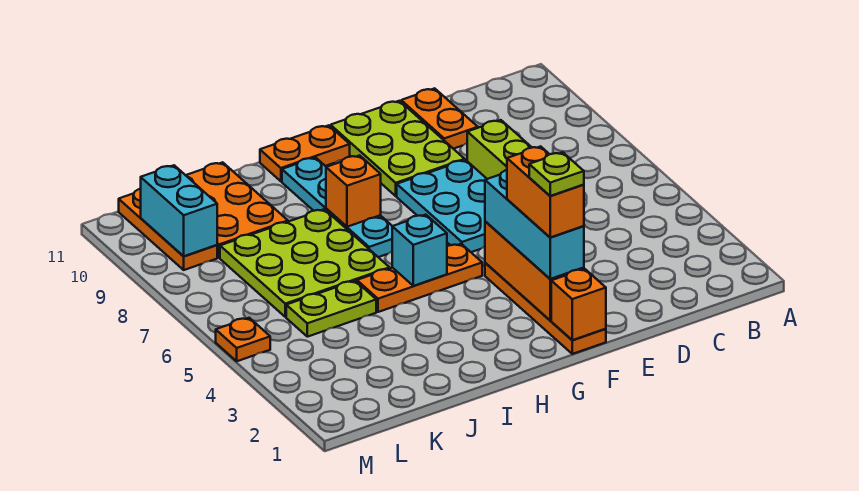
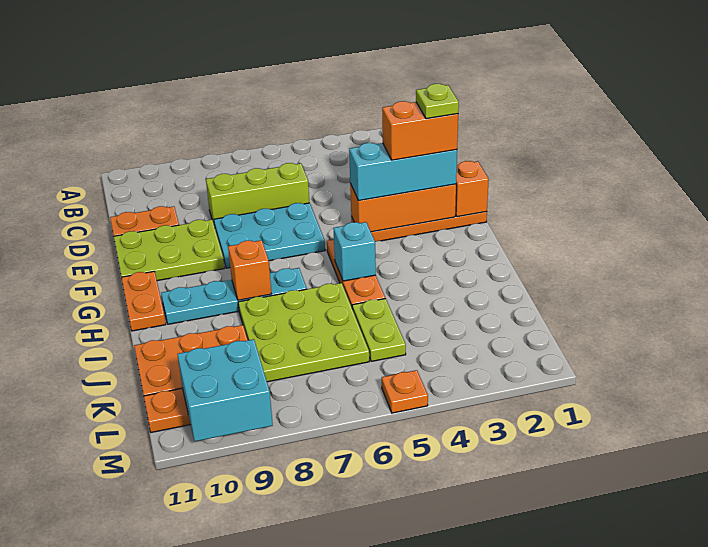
cyan 1x2 brick [141,165,217,256] -> cyan 2x2 brick [178,339,273,441]

